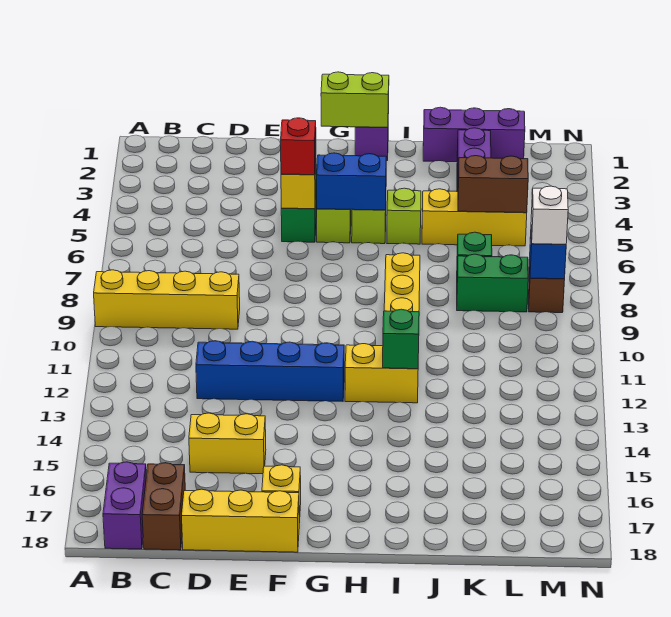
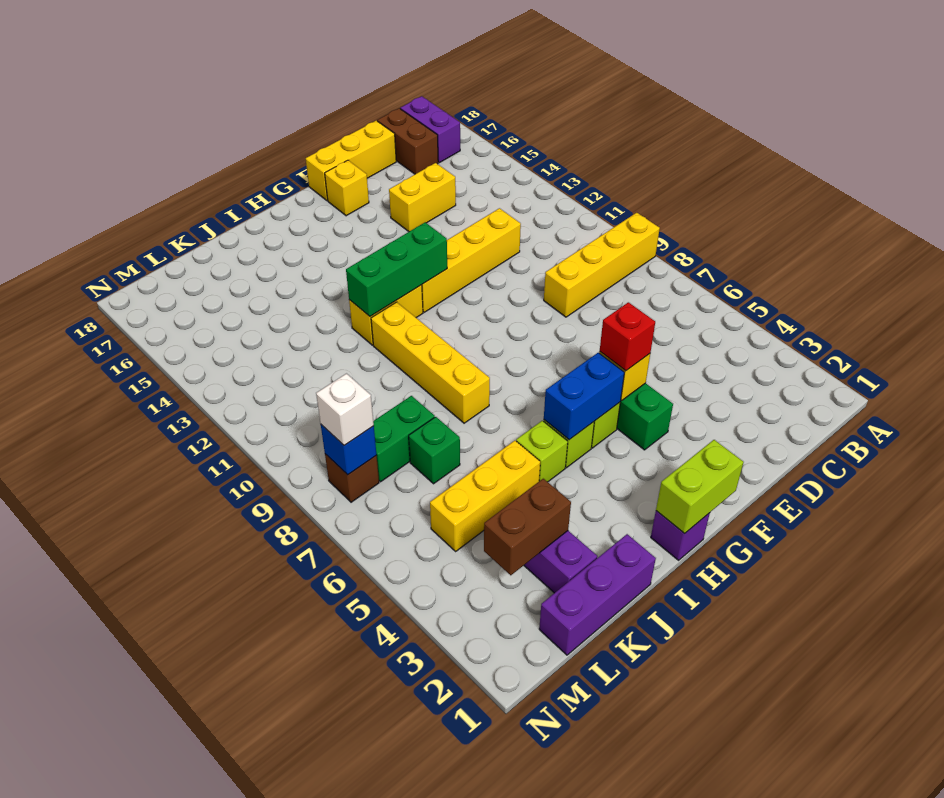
blue 1x4 brick [196,341,344,401] -> yellow 1x4 brick [422,208,521,312]
green 1x1 brick [383,309,419,369] -> green 1x3 brick [346,222,447,316]
brown 1x2 brick [458,156,528,213] -> brown 1x2 brick moved to [484,479,571,575]

